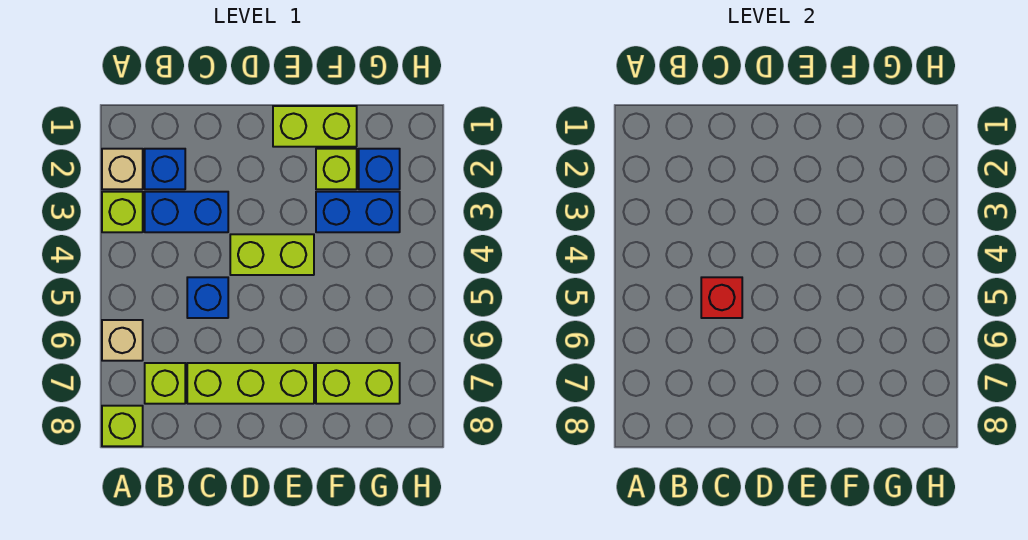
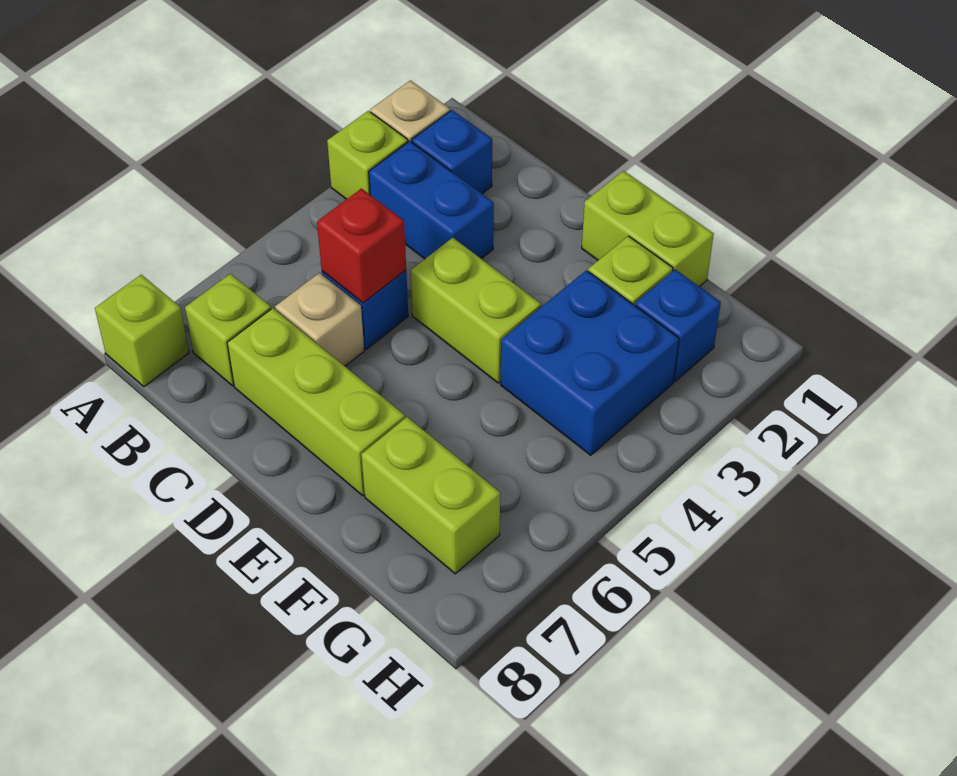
tan 1x1 brick [102,320,143,361] -> tan 1x1 brick moved to [275,273,364,366]
blue 1x2 brick [316,192,400,232] -> blue 2x2 brick [501,270,679,455]

